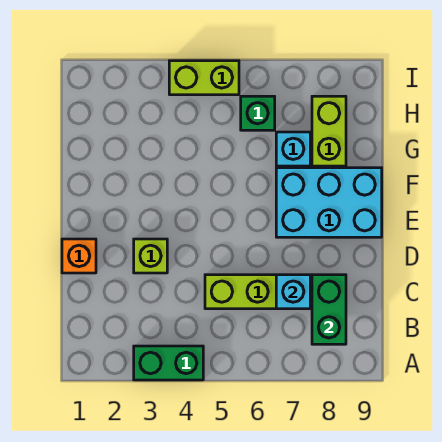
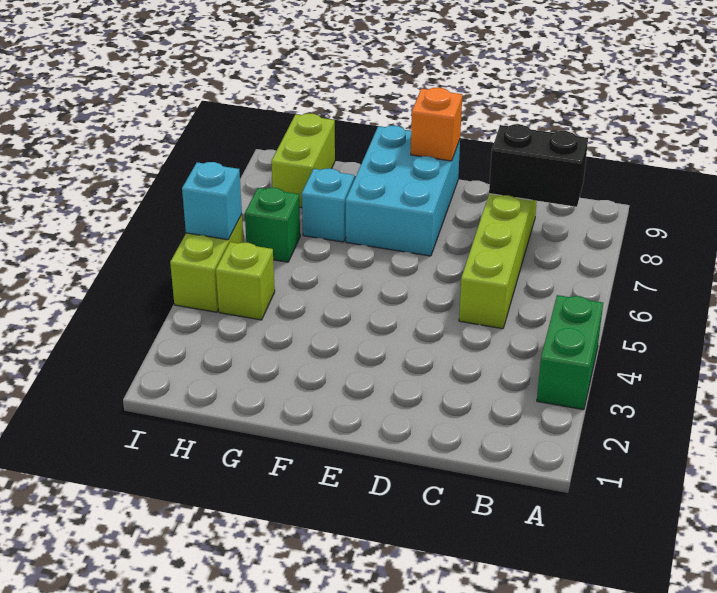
green 1x2 brick [312,275,346,344] -> black 1x2 brick [489,124,588,207]
cyan 1x1 brick [276,275,310,309] -> cyan 1x1 brick moved to [182,162,242,240]
orange 1x1 brick [62,239,96,273] -> orange 1x1 brick moved to [411,88,462,161]
lime 1x1 brick [134,239,167,273] -> lime 1x1 brick moved to [216,242,275,320]
lime 1x2 brick [312,96,346,166] -> lime 1x2 brick turned to [271,114,335,208]

